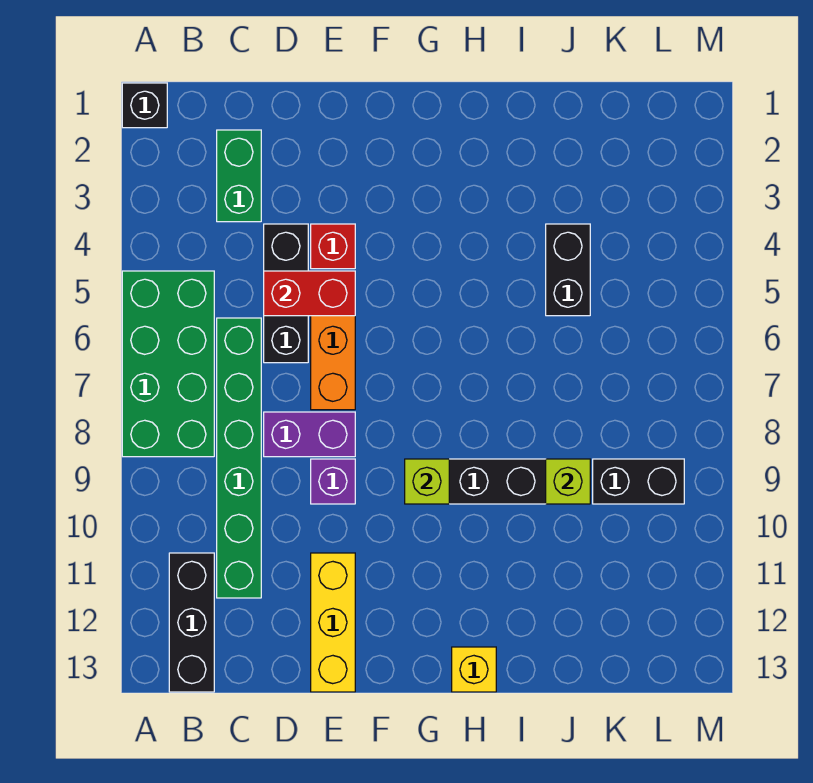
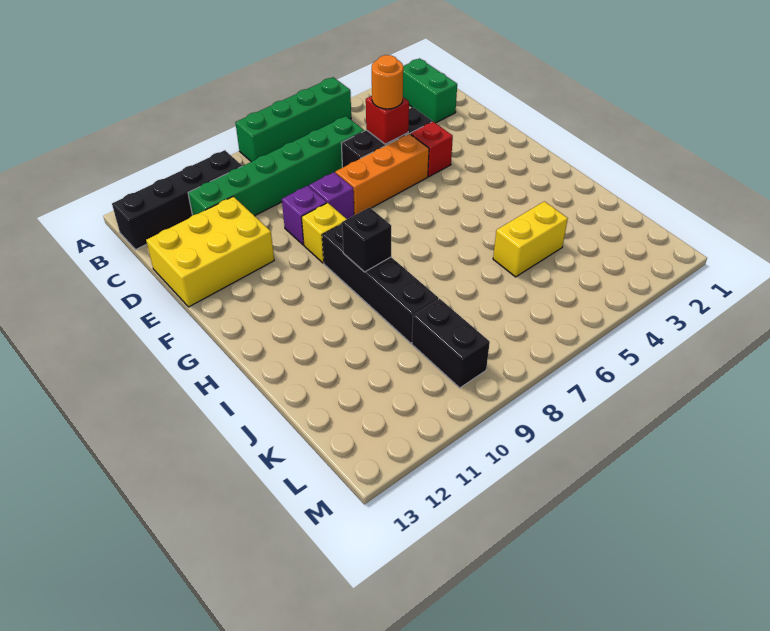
black 1x1 brick [122,83,167,128] -> black 1x1 brick moved to [342,207,391,272]
green 2x4 brick [122,271,214,457] -> green 1x4 brick [235,77,351,162]
black 1x3 brick [169,553,214,692] -> black 1x4 brick [112,150,242,250]
green 1x2 brick [217,130,261,222] -> green 1x2 brick turned to [403,58,457,123]
red 1x2 brick [264,271,355,316] -> red 1x1 brick [366,96,409,144]
none -> orange 1x1 round brick [372,55,403,109]
purple 1x2 brick [264,412,355,457] -> purple 1x1 brick [309,172,354,219]
yellow 1x3 brick [311,553,355,692] -> yellow 2x3 brick [146,197,274,307]
lime 1x1 brick [405,459,449,504] -> none
yellow 1x1 brick [452,647,496,692] -> yellow 1x1 brick moved to [302,203,347,263]
black 1x2 brick [546,224,590,316] -> yellow 1x2 brick [493,201,568,277]
lime 1x1 brick [546,459,590,504] -> none

